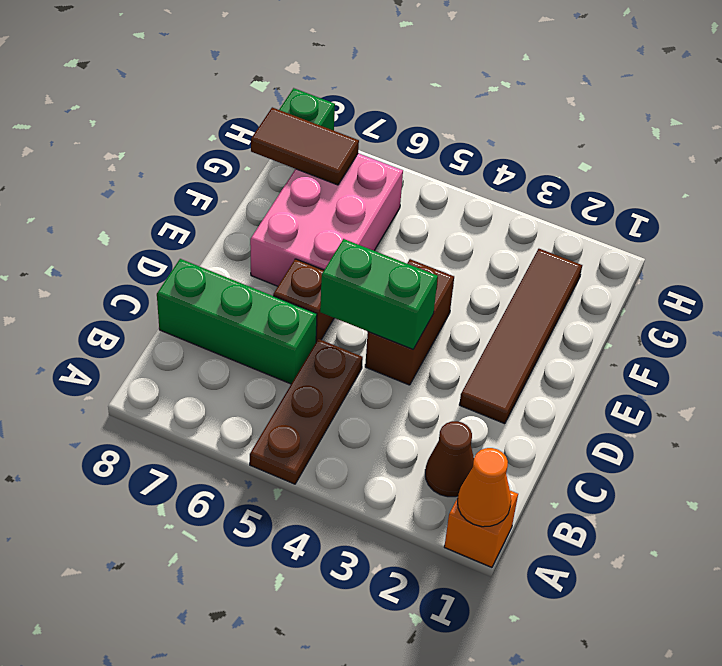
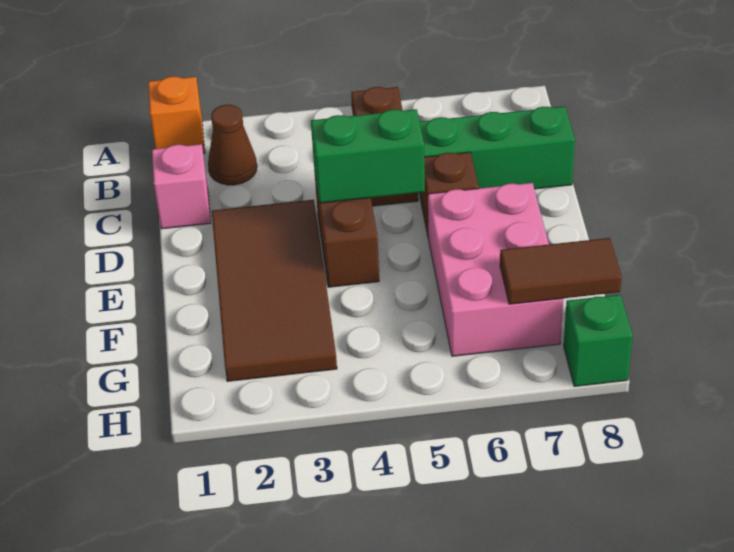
orange 1x1 cone [458,448,511,527] -> none
none -> pink 1x1 brick [152,144,211,229]
brown 1x4 tile [459,249,582,424] -> brown 2x4 tile [212,200,337,381]

